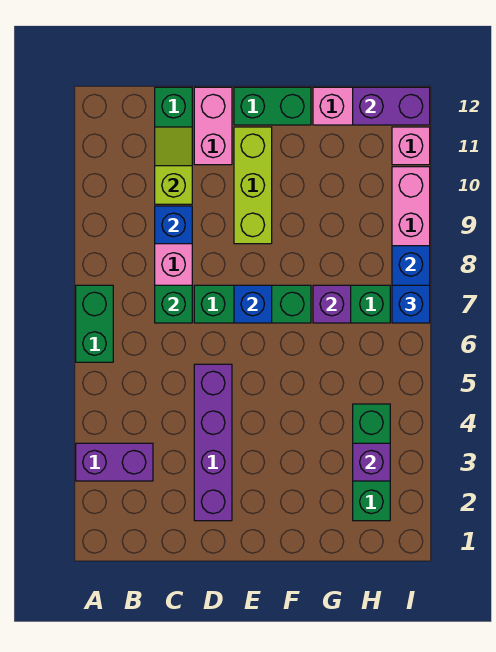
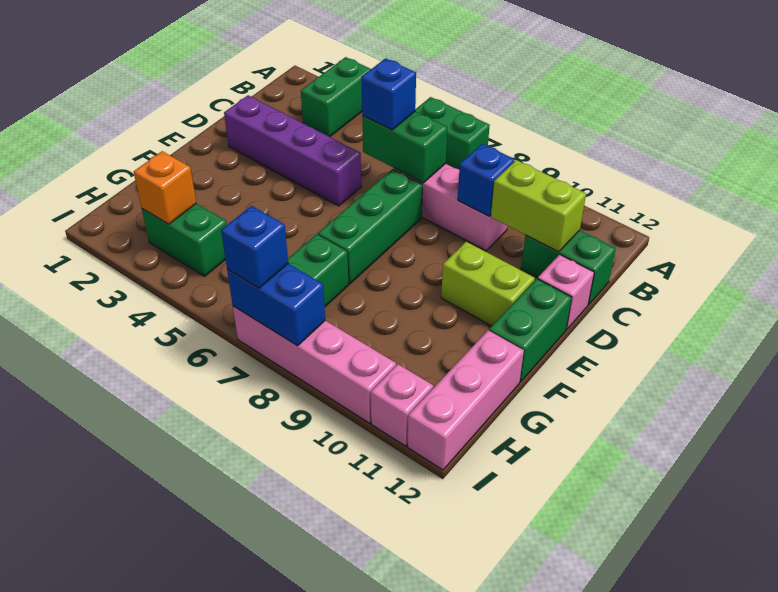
purple 1x2 brick [76,443,153,481] -> green 1x2 brick [301,57,371,137]
green 1x1 brick [155,285,192,323] -> green 1x2 brick [362,112,447,183]
lime 1x2 slope [155,127,192,204] -> lime 1x2 brick [491,160,586,252]
pink 1x2 brick [194,87,232,165] -> pink 1x1 brick [538,254,594,330]
blue 1x1 brick [234,285,272,323] -> blue 1x1 brick moved to [361,58,416,130]
lime 1x3 brick [234,127,272,244] -> lime 1x2 brick [441,242,535,326]
purple 1x1 brick [313,285,351,323] -> none
green 1x3 brick [353,404,390,521] -> green 1x2 brick [142,204,227,276]
purple 1x1 brick [353,443,390,481] -> orange 1x1 brick [134,151,196,224]
purple 1x2 brick [353,87,430,125] -> none

